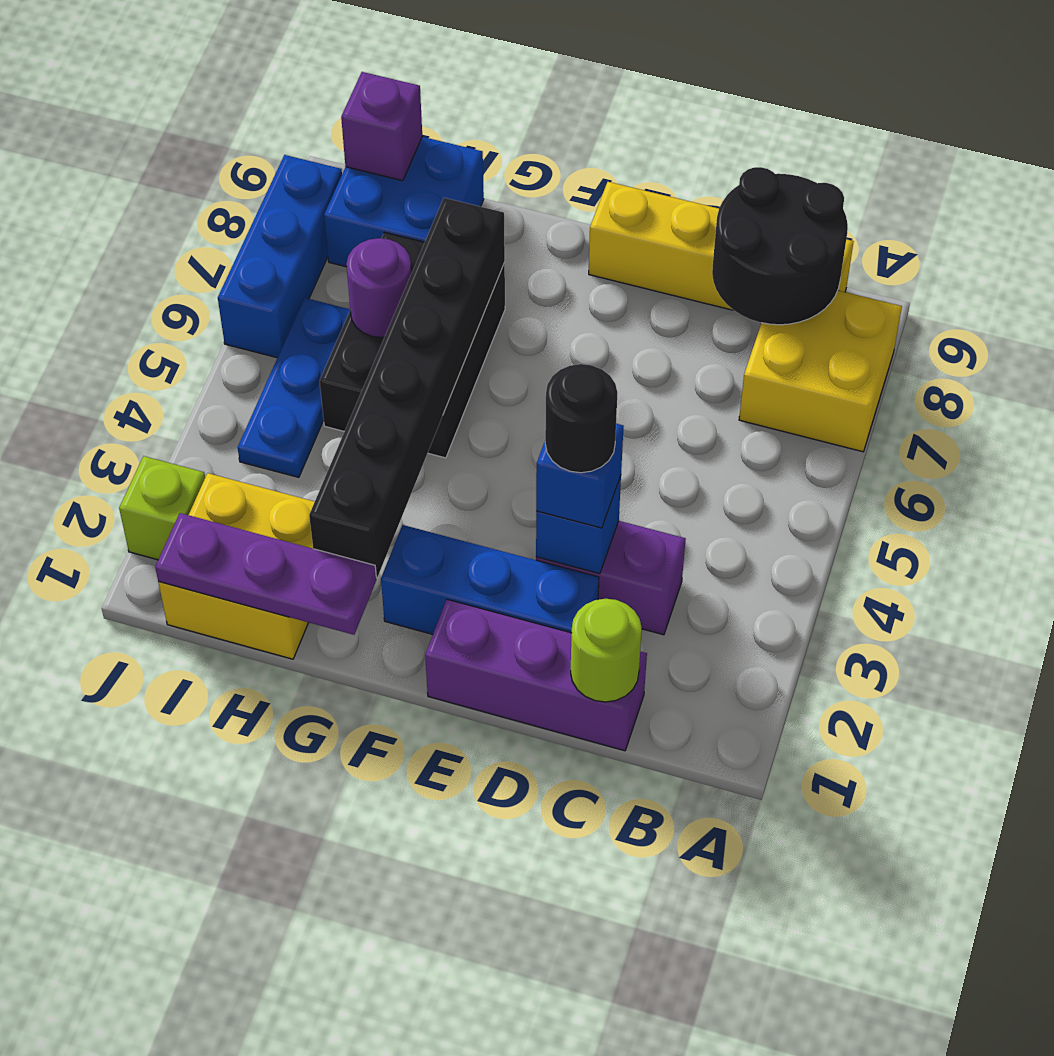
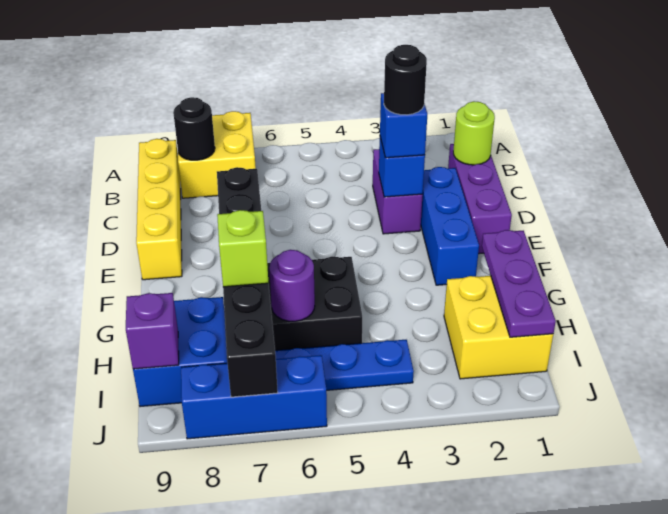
black 2x2 round brick [712,167,848,325] -> black 1x1 round brick [173,97,215,160]
black 1x6 brick [309,198,505,577] -> black 1x6 brick turned to [217,167,278,397]
lime 1x1 brick [119,456,205,560] -> lime 1x1 brick moved to [217,210,268,287]

